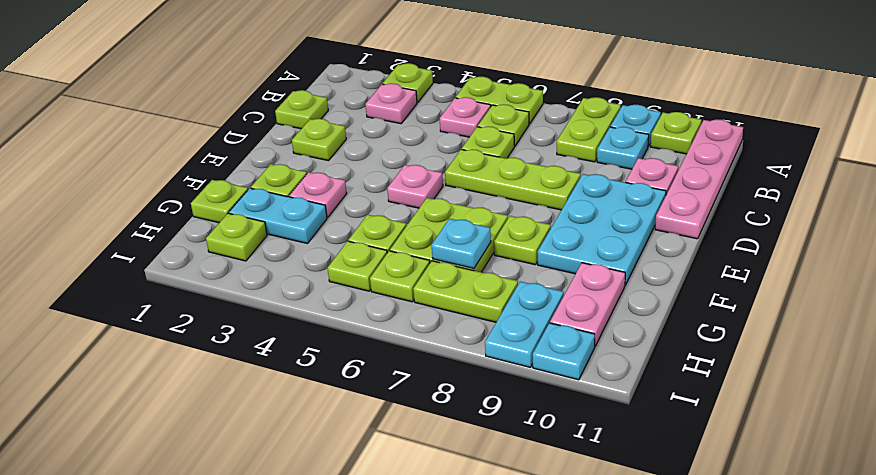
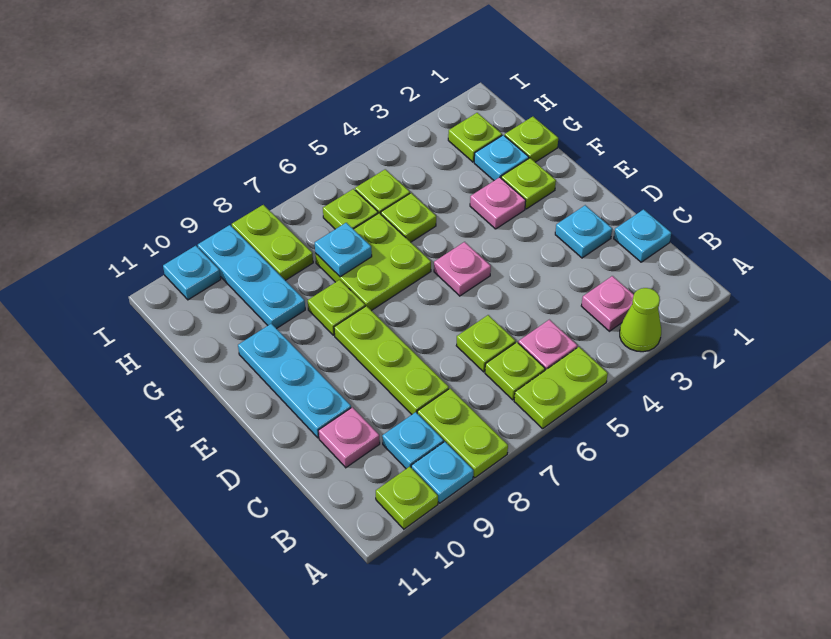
lime 1x1 plate [383,63,433,103] -> lime 1x1 cone [620,288,661,352]
pink 1x4 plate [655,119,743,239] -> none
lime 1x1 plate [275,90,328,129] -> cyan 1x1 plate [614,209,671,262]
lime 1x1 plate [292,119,346,161] -> cyan 1x1 plate [555,205,612,258]
lime 1x3 plate [445,149,581,210] -> lime 1x3 plate turned to [334,306,449,414]
cyan 2x3 plate [538,174,666,285] -> cyan 1x3 plate [238,324,351,438]
cyan 1x2 plate [229,188,327,244] -> cyan 1x1 plate [474,135,529,181]
pink 1x2 plate [550,263,625,346] -> none
lime 1x2 plate [413,261,518,322] -> lime 1x2 plate turned to [232,205,313,280]
cyan 1x2 plate [485,281,564,367] -> cyan 1x3 plate [198,225,305,329]

